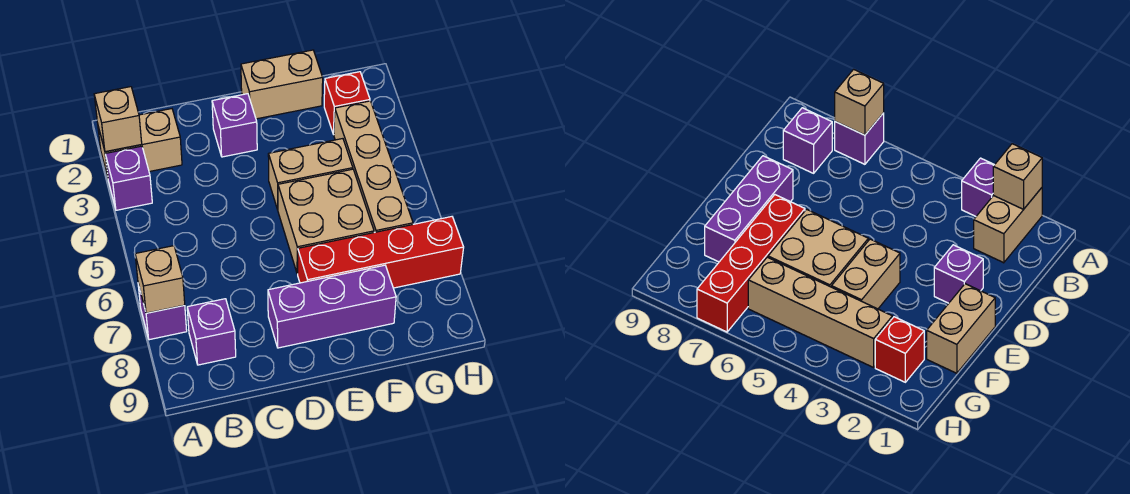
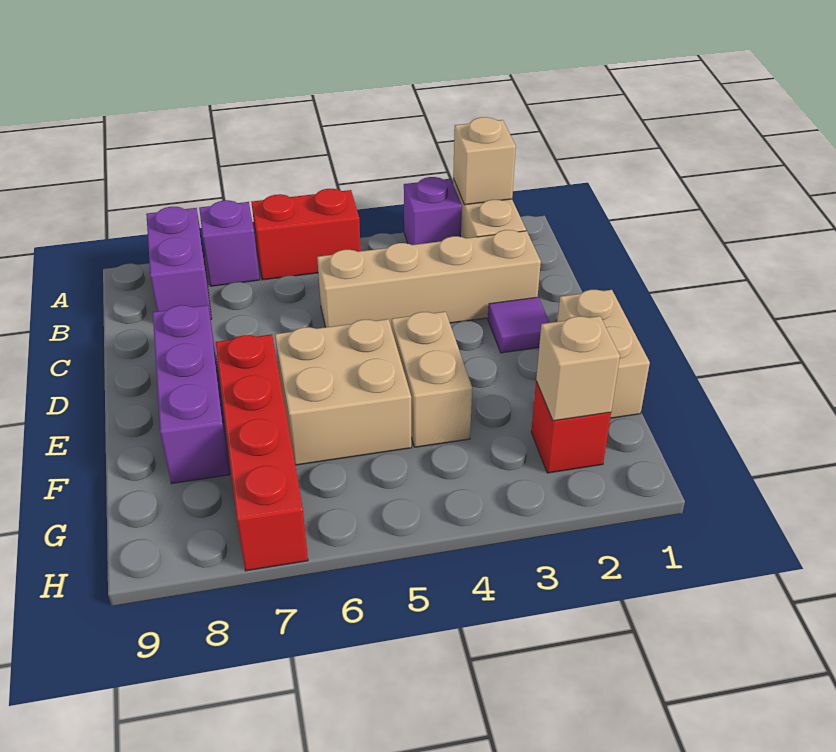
none -> red 1x2 brick [251,189,361,280]
tan 1x1 brick [135,246,185,313] -> tan 1x1 brick moved to [536,316,620,421]
purple 1x1 brick [187,299,236,365] -> purple 1x2 brick [146,207,212,320]
purple 1x1 brick [212,94,257,157] -> purple 1x1 tile [488,297,550,353]
tan 1x4 brick [334,101,413,232] -> tan 1x4 brick moved to [317,230,541,328]

